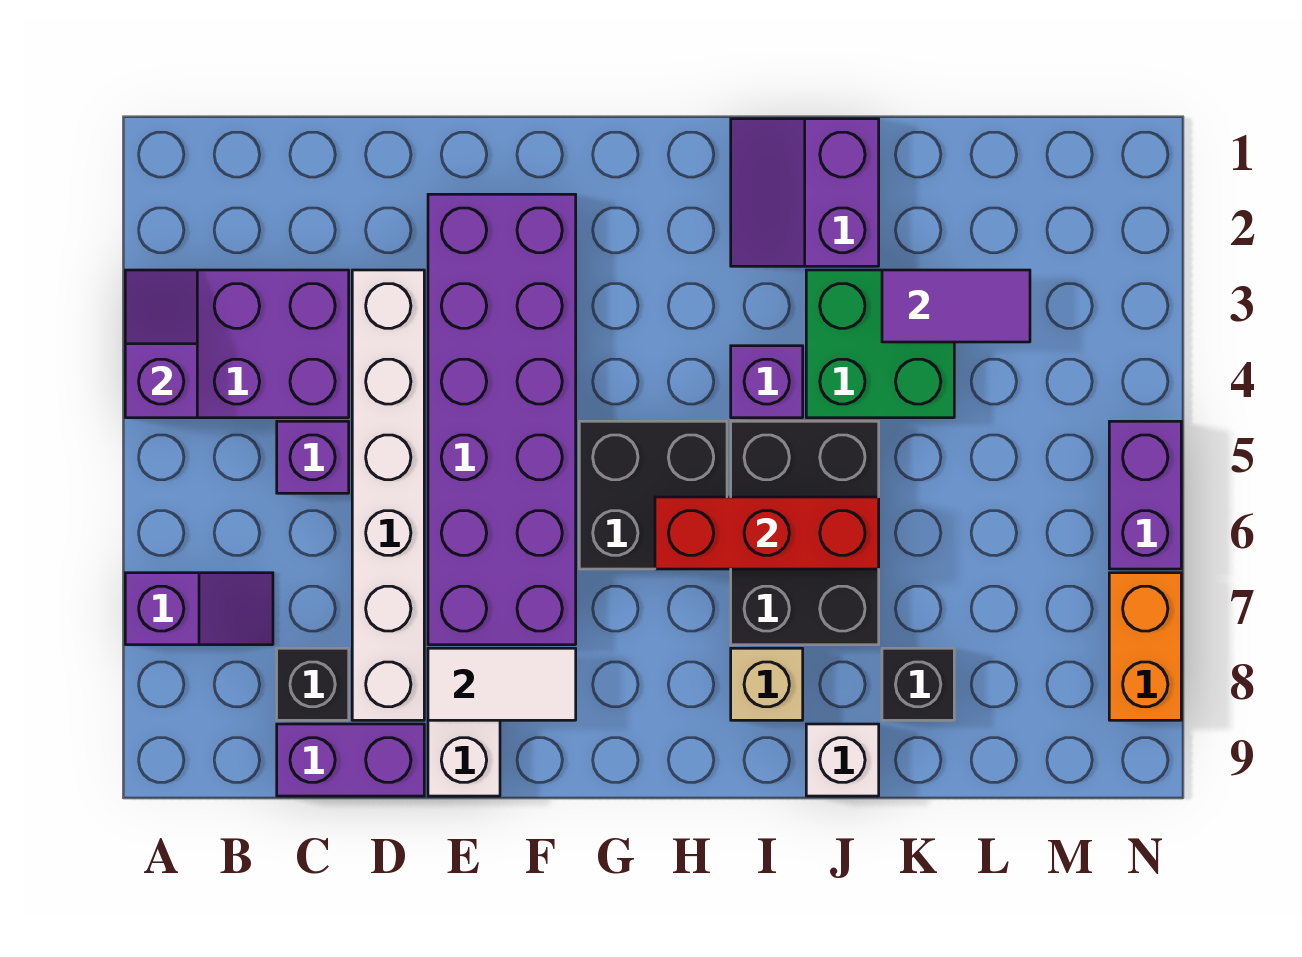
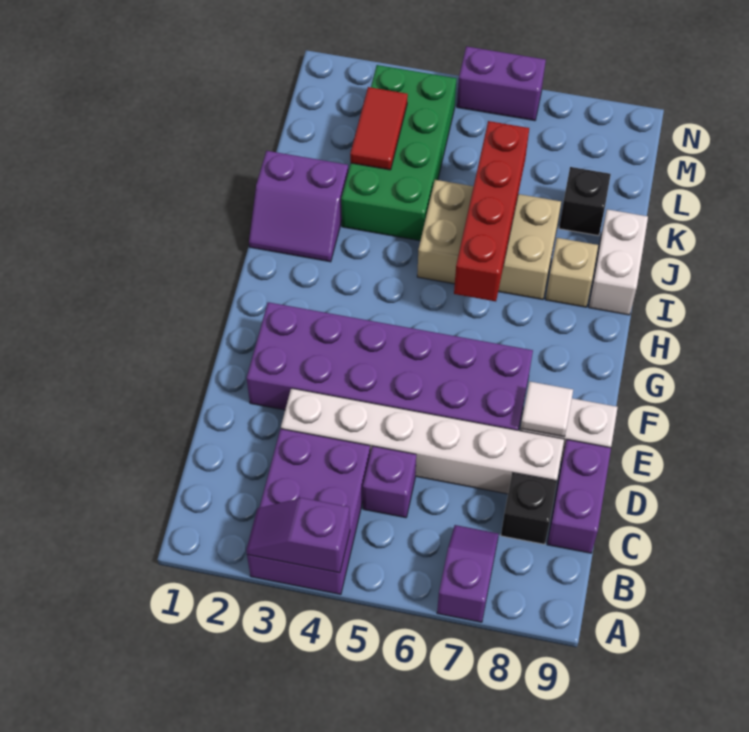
white 1x2 tile [428,648,576,720] -> white 1x1 tile [521,381,573,437]
black 2x2 brick [579,421,727,569] -> none
red 1x3 brick [655,497,879,569] -> red 1x4 brick [454,121,529,301]
purple 1x1 brick [731,346,803,418] -> none
black 2x3 brick [731,421,879,645] -> tan 2x3 brick [417,180,561,300]
green 2x2 brick [806,270,954,418] -> green 2x4 brick [341,65,456,241]
white 1x1 brick [806,724,879,796] -> white 1x2 brick [589,209,648,315]
purple 1x2 tile [882,270,1030,342] -> red 1x2 tile [350,87,408,170]
orange 1x2 brick [1109,573,1181,720] -> none

